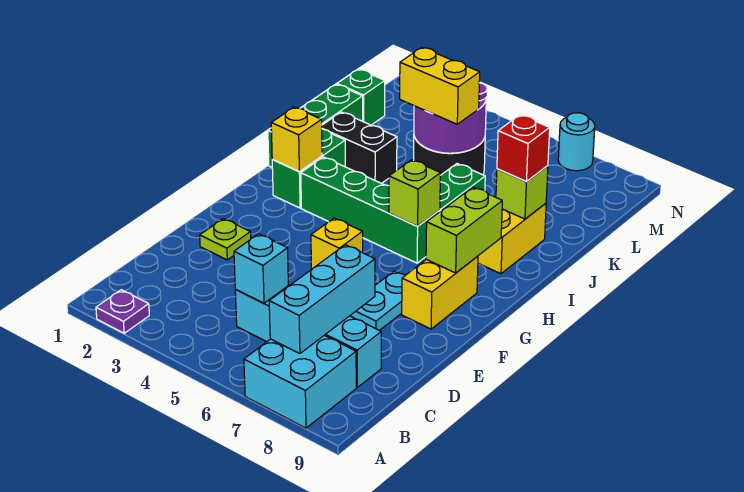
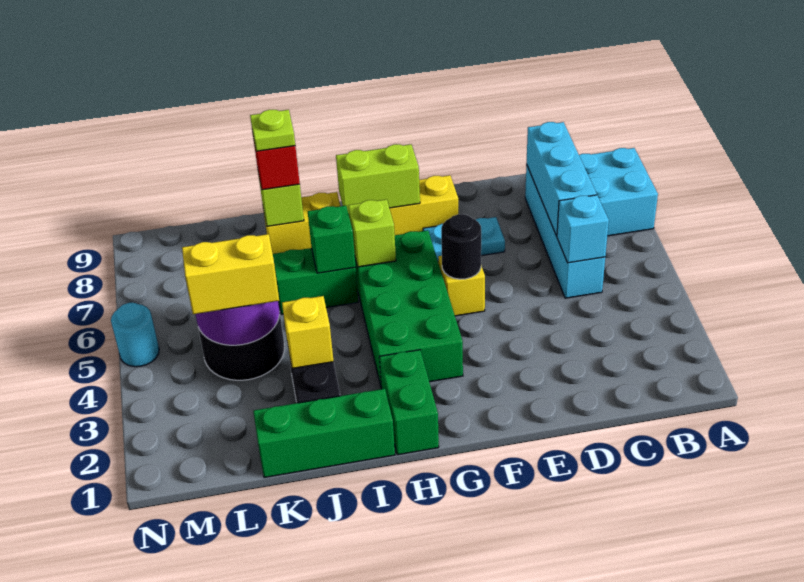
purple 1x1 plate [96,290,149,333] -> none
cyan 1x3 brick [269,245,375,354] -> cyan 1x3 brick turned to [526,122,597,236]
lime 1x1 plate [200,219,251,260] -> lime 1x1 plate moved to [250,110,295,152]
none -> black 1x1 round brick [441,214,481,279]
green 1x2 brick [272,129,345,208] -> green 1x2 brick turned to [379,350,439,455]
yellow 1x1 brick [271,107,322,171] -> yellow 1x1 brick moved to [282,296,334,368]
green 1x4 brick [301,157,440,263] -> green 2x4 brick [355,230,463,389]
yellow 1x2 brick [400,47,480,124] -> yellow 1x2 brick turned to [182,234,279,314]
green 1x1 brick [337,69,385,125] -> green 1x1 brick moved to [308,206,356,273]
cyan 1x1 round brick [558,113,595,171] -> cyan 1x1 round brick moved to [111,303,159,367]

